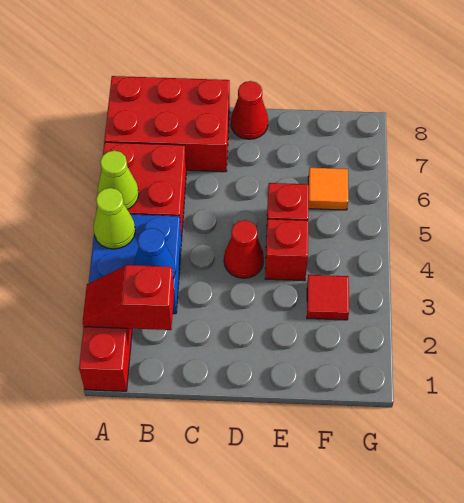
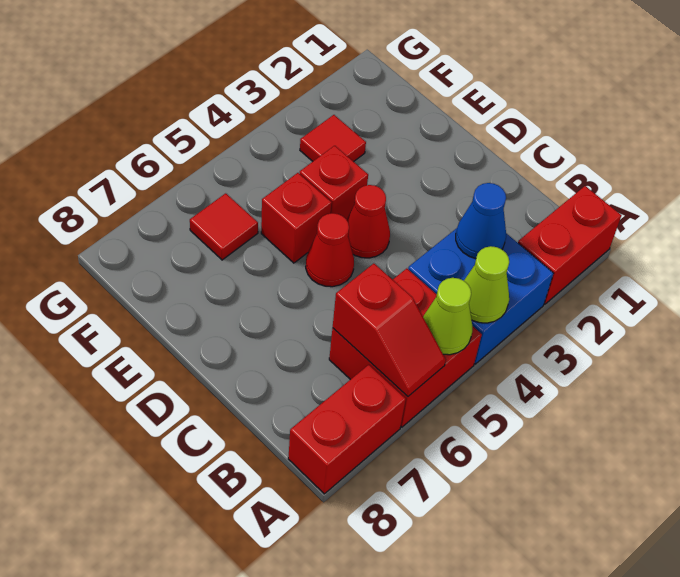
red 1x2 slope [83,265,174,330] -> red 1x2 slope moved to [333,264,446,396]
red 2x3 brick [104,76,230,172] -> red 1x2 brick [288,365,406,494]
red 1x1 cone [231,81,268,139] -> red 1x1 cone moved to [306,213,354,287]
orange 1x1 tile [308,168,348,210] -> red 1x1 tile [190,193,258,260]

